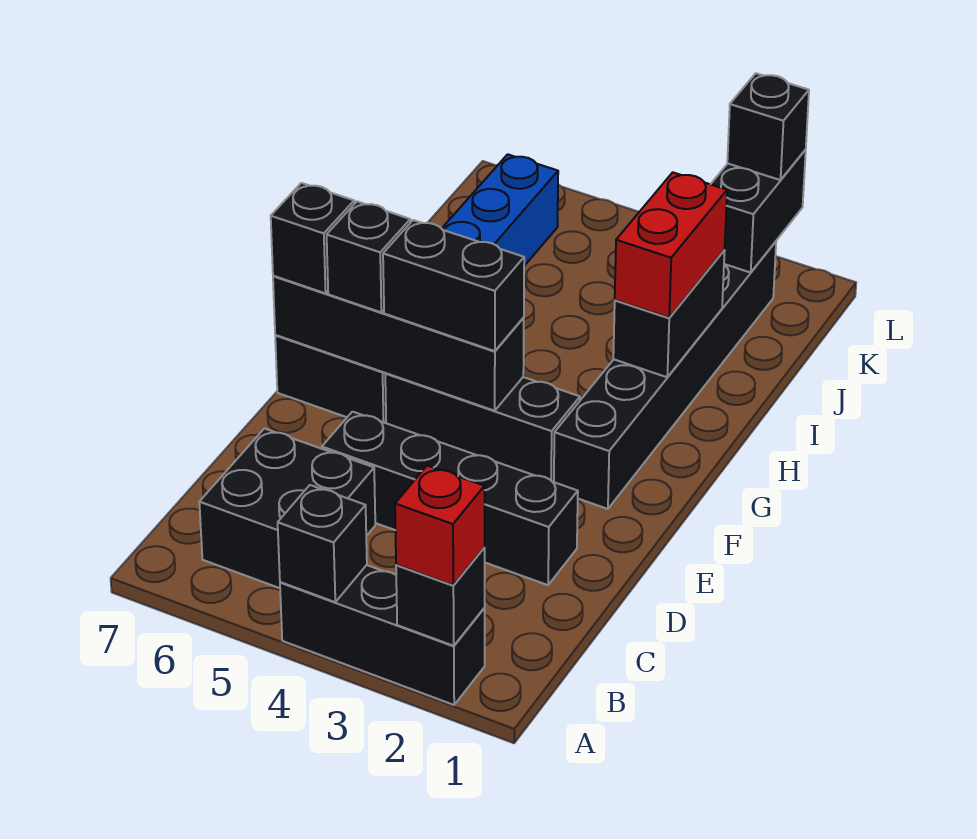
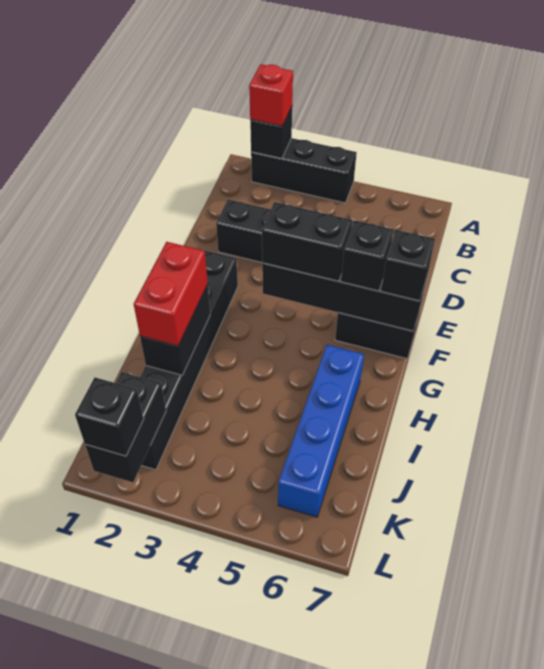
black 1x1 brick [278,485,367,602] -> none
black 2x2 brick [199,429,375,588] -> none
black 1x3 brick [385,373,580,482] -> none

